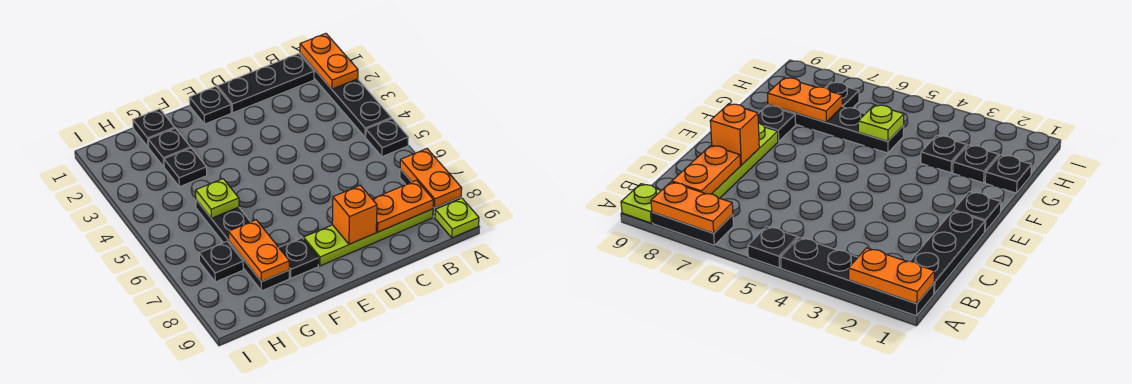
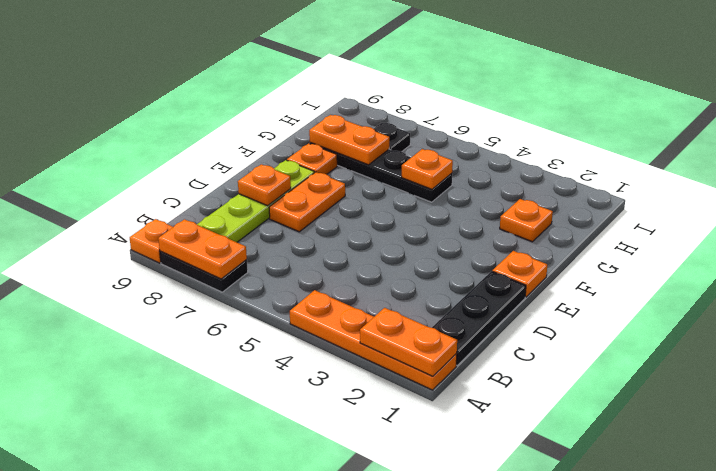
black 1x4 plate [300,53,391,137] -> orange 1x4 plate [290,290,457,390]
black 1x1 plate [366,119,409,157] -> none
lime 1x1 plate [435,198,479,238] -> orange 1x1 plate [130,219,173,263]
orange 1x2 plate [372,180,433,232] -> orange 1x2 plate moved to [269,172,345,232]
orange 1x1 brick [332,185,377,244] -> orange 1x1 plate [238,164,291,206]
black 1x1 plate [189,87,231,124] -> orange 1x1 plate [492,251,547,297]
black 1x1 plate [279,238,319,278] -> orange 1x1 plate [287,143,337,174]
black 1x1 plate [133,109,175,147] -> none
black 1x1 plate [148,128,190,166] -> orange 1x1 plate [500,199,553,242]
black 1x1 plate [164,148,207,187] -> none
lime 1x1 plate [196,179,239,218] -> orange 1x1 plate [402,149,453,189]

